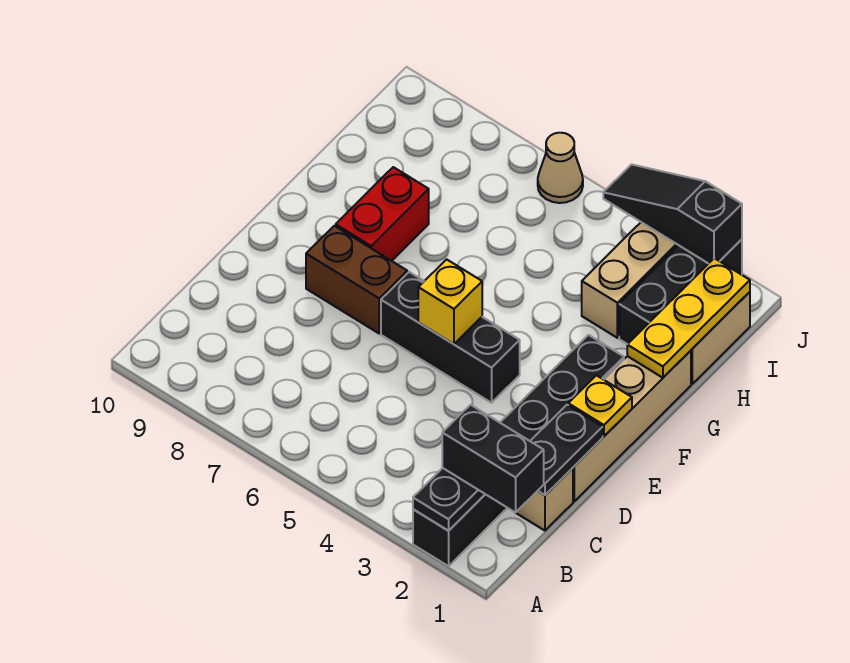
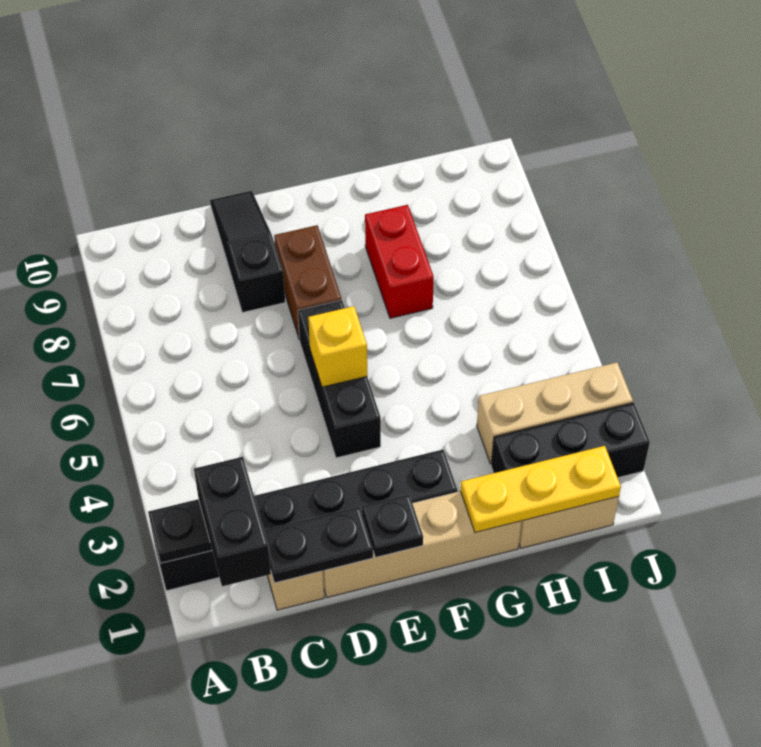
yellow 1x1 plate [568,375,632,436] -> black 1x1 plate [362,494,423,557]
red 1x2 brick [336,167,429,261] -> red 1x2 brick turned to [365,205,434,318]
black 1x3 slope [603,164,742,264] -> black 1x3 slope moved to [210,191,285,313]
tan 1x1 cone [538,133,583,203] -> none

